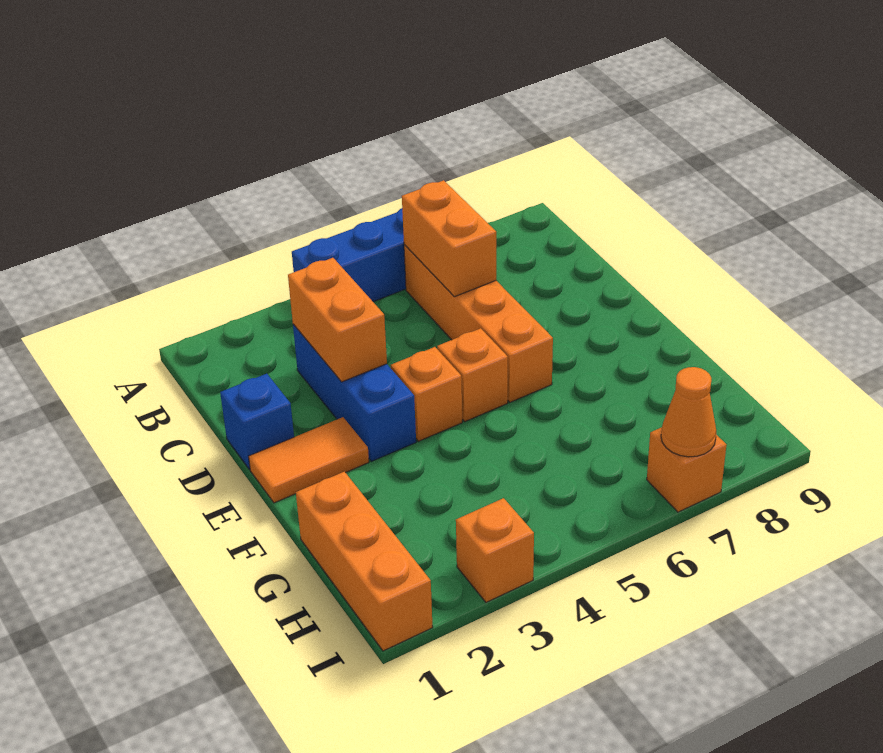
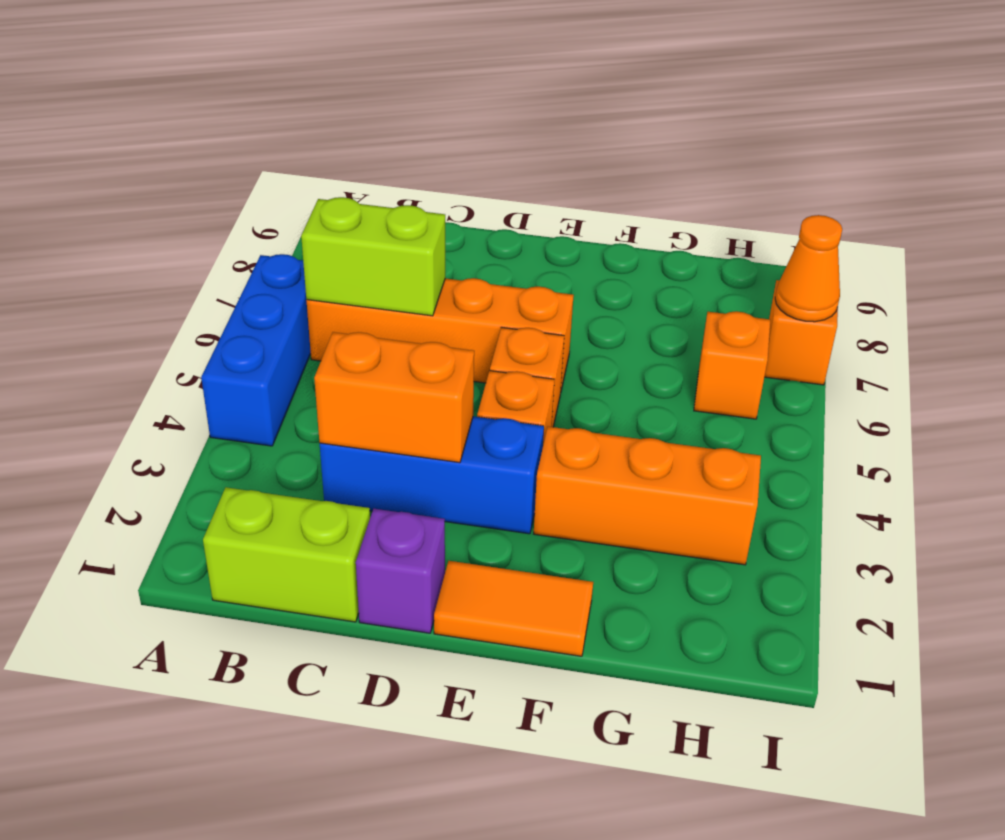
none -> lime 1x2 brick [203,487,370,622]
orange 1x2 brick [402,180,496,297] -> lime 1x2 brick [301,197,445,316]
blue 1x1 brick [220,374,294,469] -> purple 1x1 brick [356,509,445,633]
orange 1x2 tile [249,417,369,503] -> orange 1x2 tile turned to [434,561,593,656]
orange 1x3 brick [296,472,433,651] -> orange 1x3 brick moved to [534,427,761,565]
orange 1x1 brick [456,498,534,602] -> orange 1x1 brick moved to [694,311,770,419]

